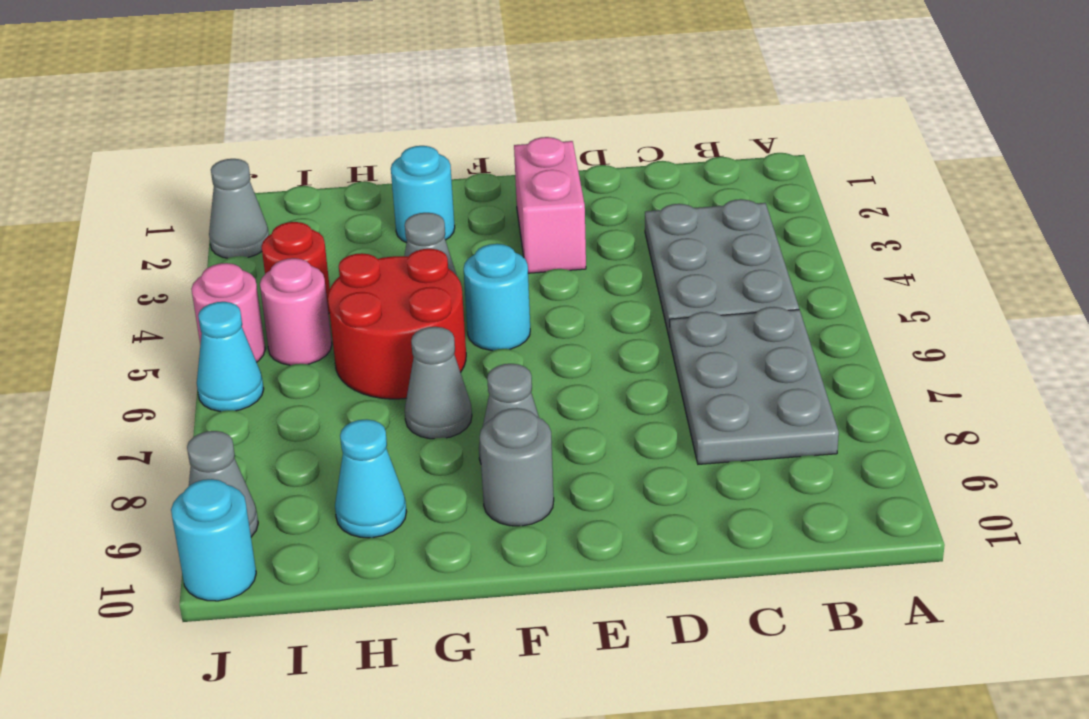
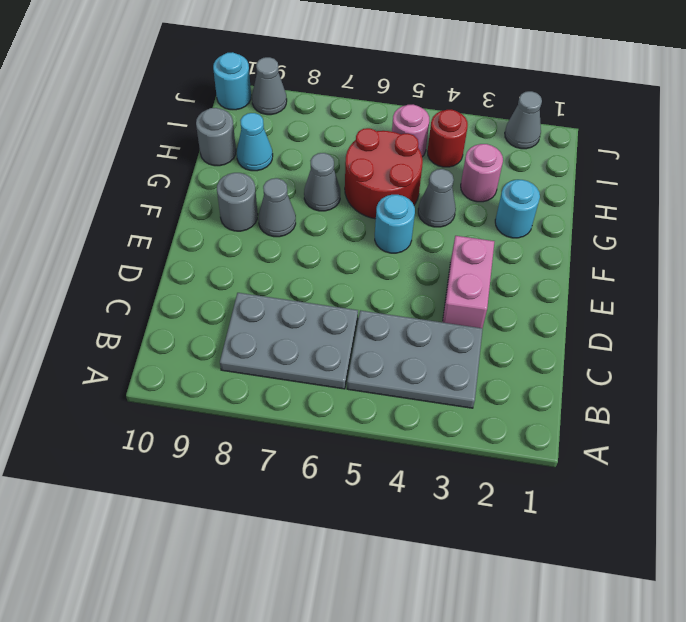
pink 1x2 brick [514,137,586,273] -> pink 1x2 brick turned to [443,236,494,328]
none -> grey 1x1 round brick [196,108,236,166]
pink 1x1 round brick [191,263,265,362] -> pink 1x1 round brick moved to [461,144,503,202]
cyan 1x1 cone [197,302,264,412] -> none

